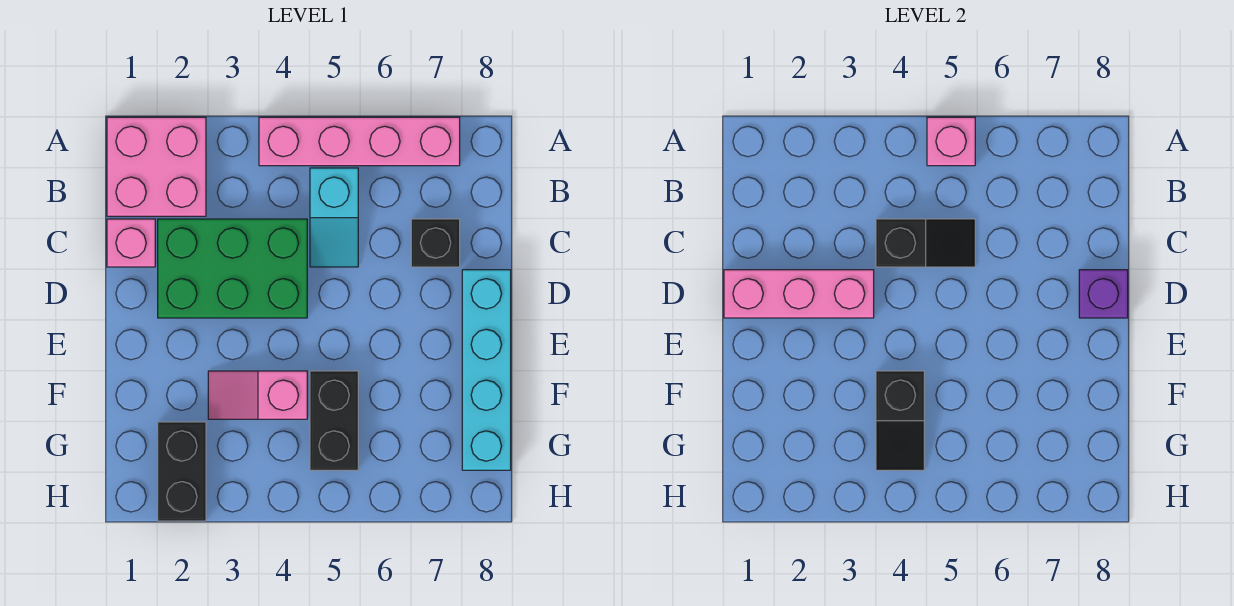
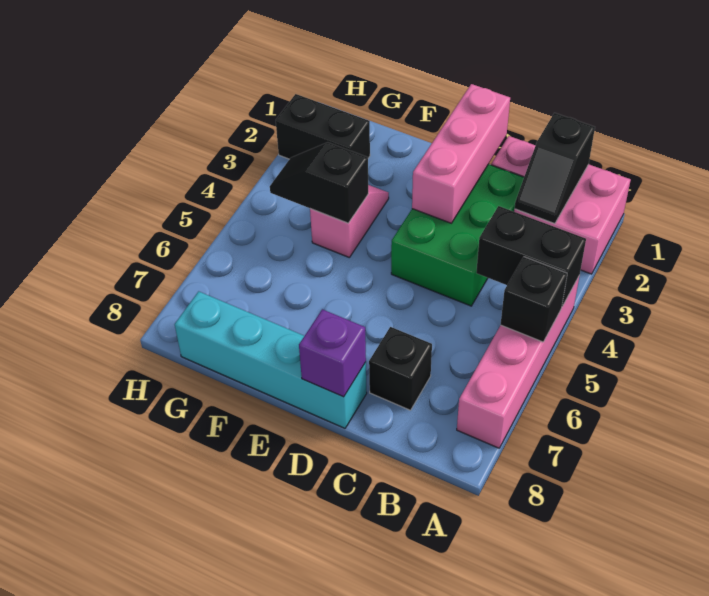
pink 1x1 brick [927,117,975,166] -> black 1x1 brick [501,257,567,342]
cyan 1x2 slope [310,168,358,267] -> none
black 1x2 slope [876,219,975,267] -> black 1x2 slope moved to [515,113,595,224]
black 1x2 brick [310,371,358,470] -> black 1x2 brick moved to [476,206,586,306]

